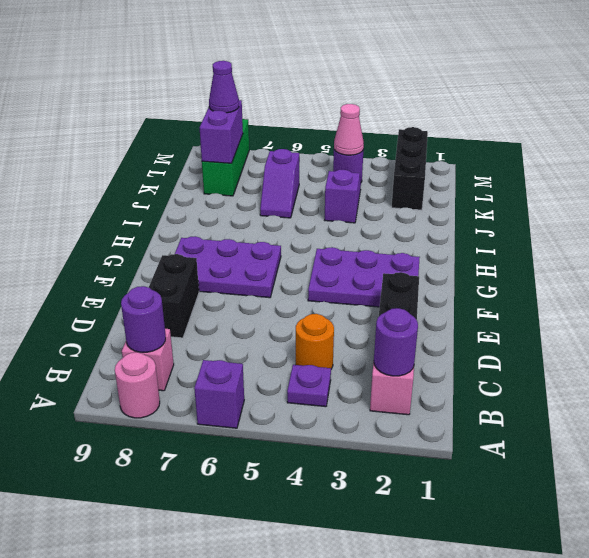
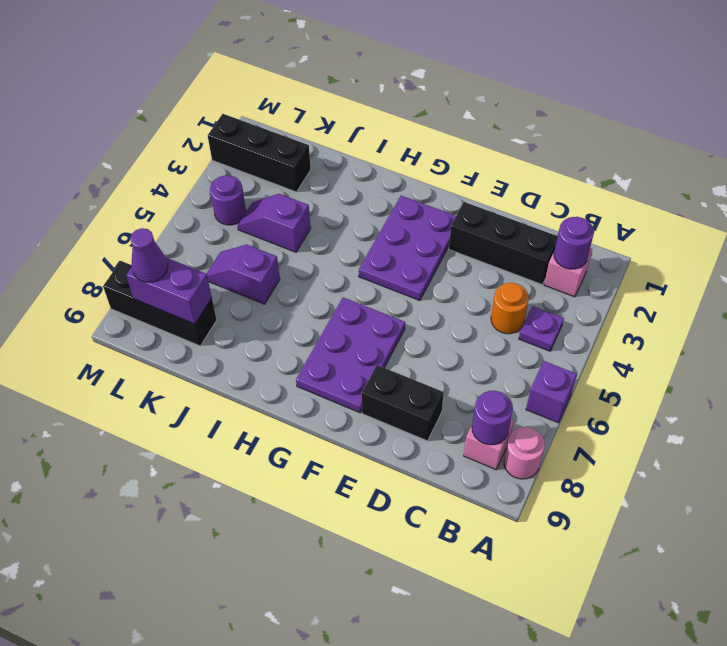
purple 1x2 slope [260,149,299,218] -> purple 1x2 slope turned to [206,245,280,304]
green 1x3 brick [202,119,249,196] -> black 1x3 brick [103,261,217,346]
pink 1x1 cone [334,104,364,155] -> none

